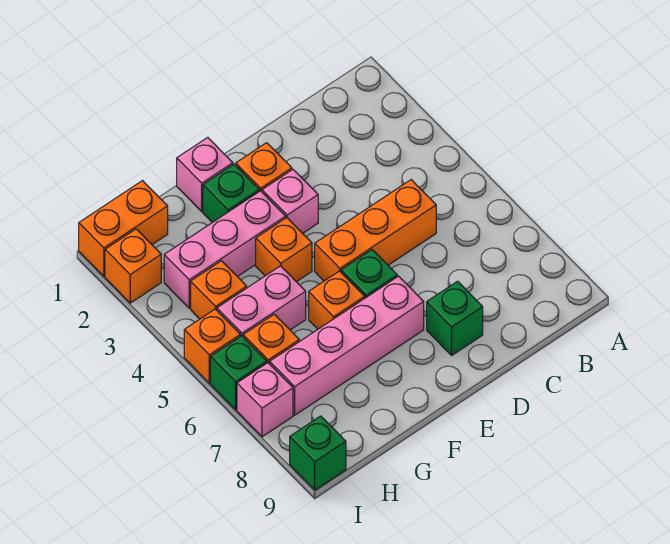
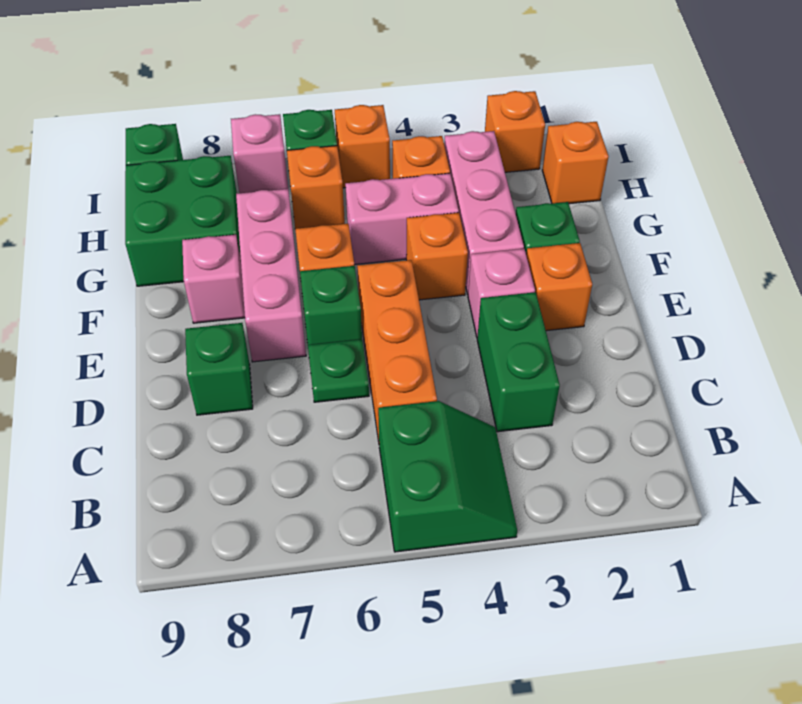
none -> green 2x2 slope [378,401,517,552]
none -> green 1x2 brick [477,292,560,432]
none -> green 1x1 plate [308,339,369,402]
pink 1x4 brick [270,276,424,415] -> pink 1x3 brick [236,189,306,362]
pink 1x1 brick [177,138,233,212] -> pink 1x1 brick moved to [182,235,245,323]
pink 1x2 brick [217,266,306,336] -> pink 1x2 brick turned to [345,173,459,265]
none -> green 2x2 brick [125,156,241,286]
orange 1x2 brick [79,181,168,276] -> orange 1x1 brick [542,122,609,204]

